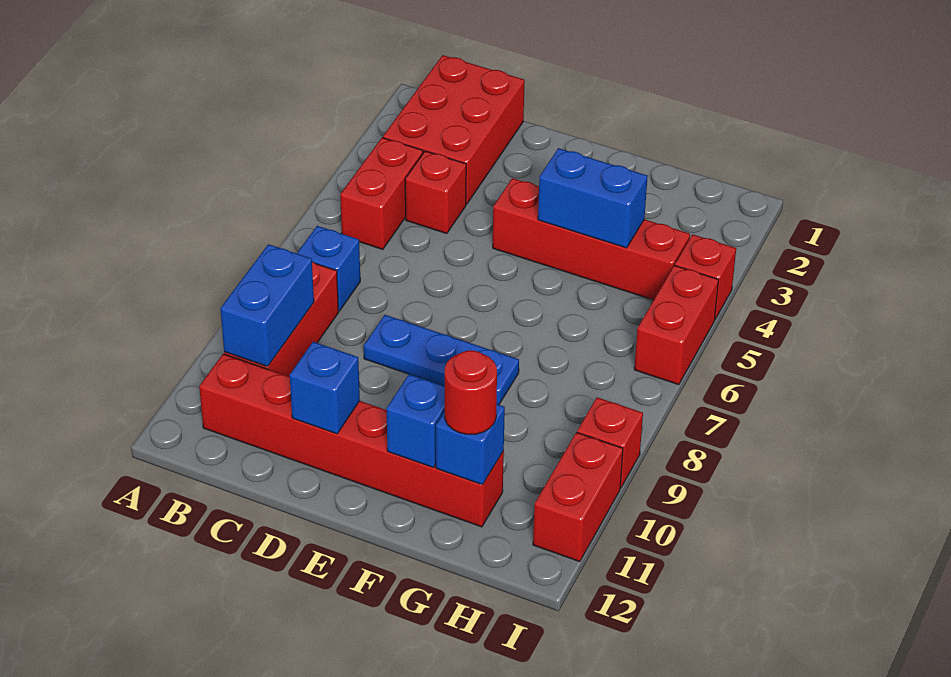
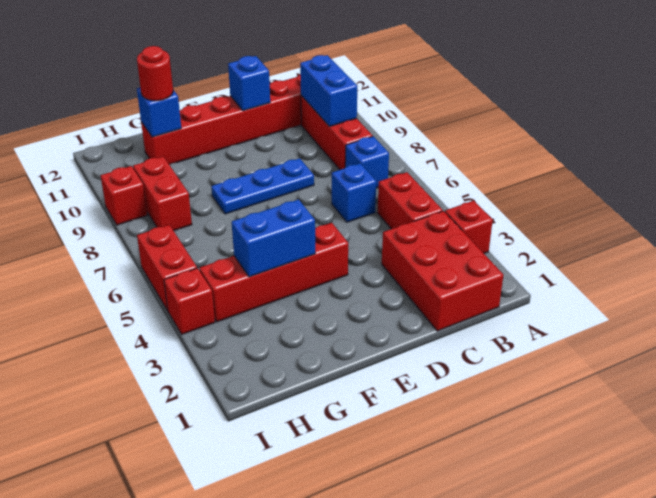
red 1x1 brick [405,151,466,234] -> red 1x1 brick moved to [445,201,493,253]
blue 1x1 brick [386,374,445,468] -> blue 1x1 brick moved to [332,163,376,222]
red 1x2 brick [533,432,623,562] -> red 1x2 brick moved to [133,157,192,231]

